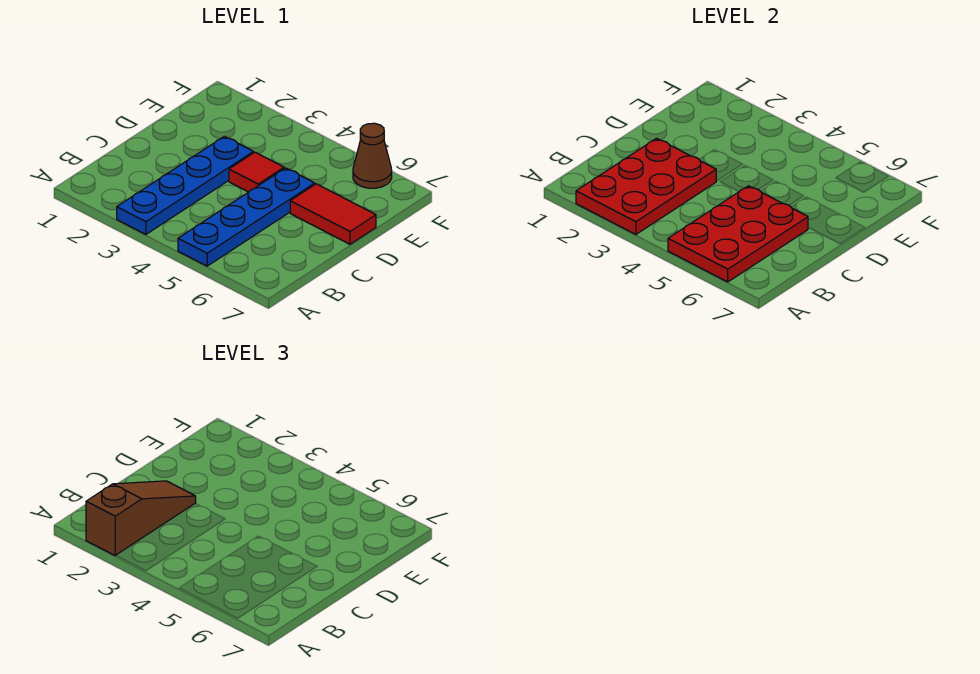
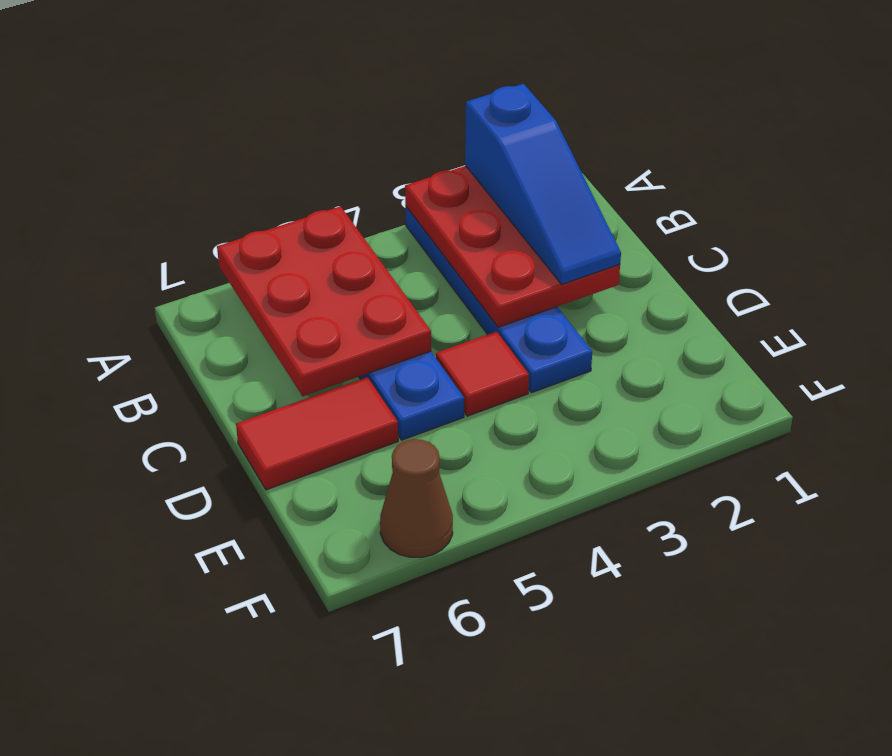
brown 1x3 slope [86,481,196,556] -> blue 1x3 slope [465,84,621,284]

